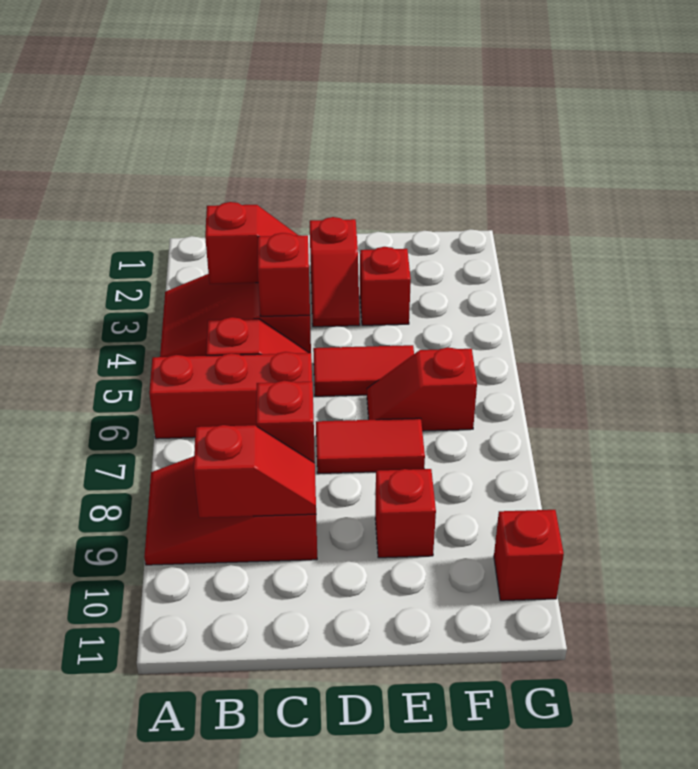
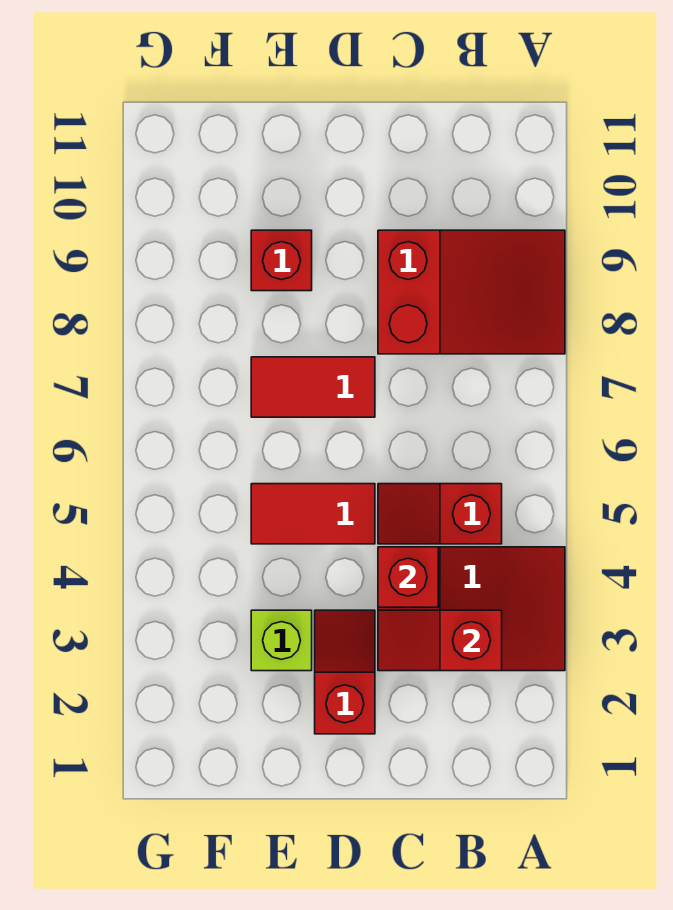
red 1x3 brick [149,352,312,439] -> none
red 1x2 slope [194,425,316,518] -> none
red 1x1 brick [256,381,315,463] -> none
red 1x1 brick [360,247,411,325] -> lime 1x1 brick [251,610,312,671]
red 1x2 slope [367,347,477,431] -> none
red 1x1 brick [494,510,564,601] -> none

